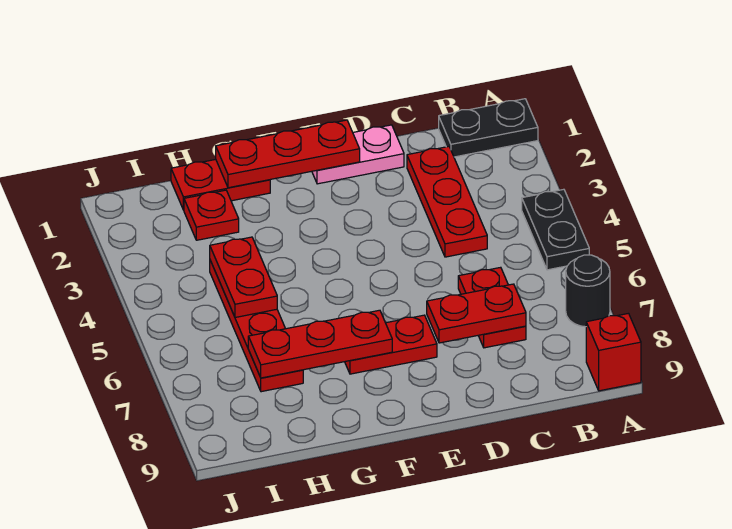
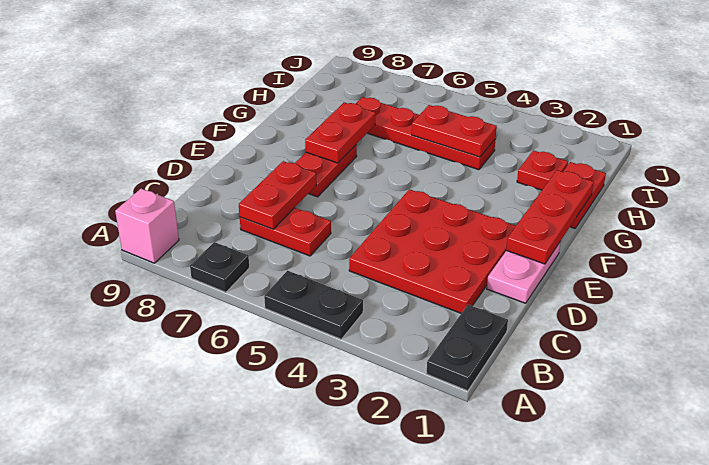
black 1x1 round brick [566,255,610,327] -> black 1x1 plate [190,242,249,292]
red 1x1 brick [586,313,641,391] -> pink 1x1 brick [115,189,179,263]
red 1x3 plate [407,147,487,257] -> red 3x3 plate [349,189,516,313]
red 1x3 plate [248,310,392,378] -> red 1x2 plate [305,103,376,163]

